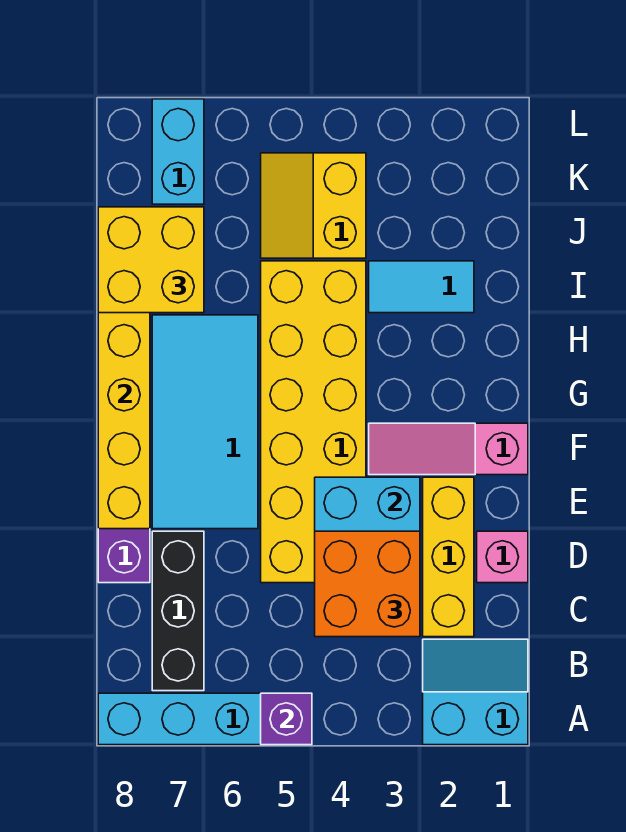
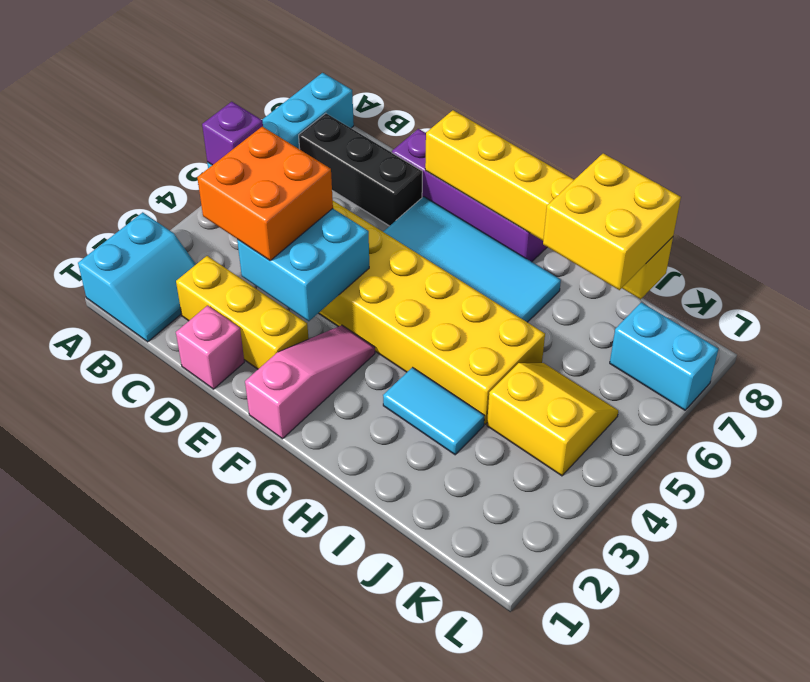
cyan 1x2 tile [369,261,474,313] -> cyan 1x2 tile turned to [383,367,484,455]

